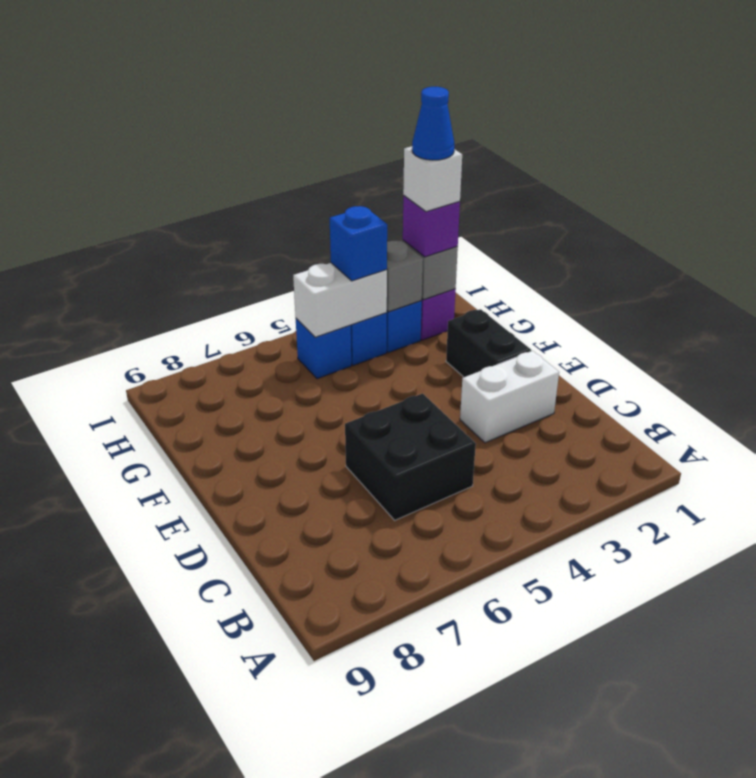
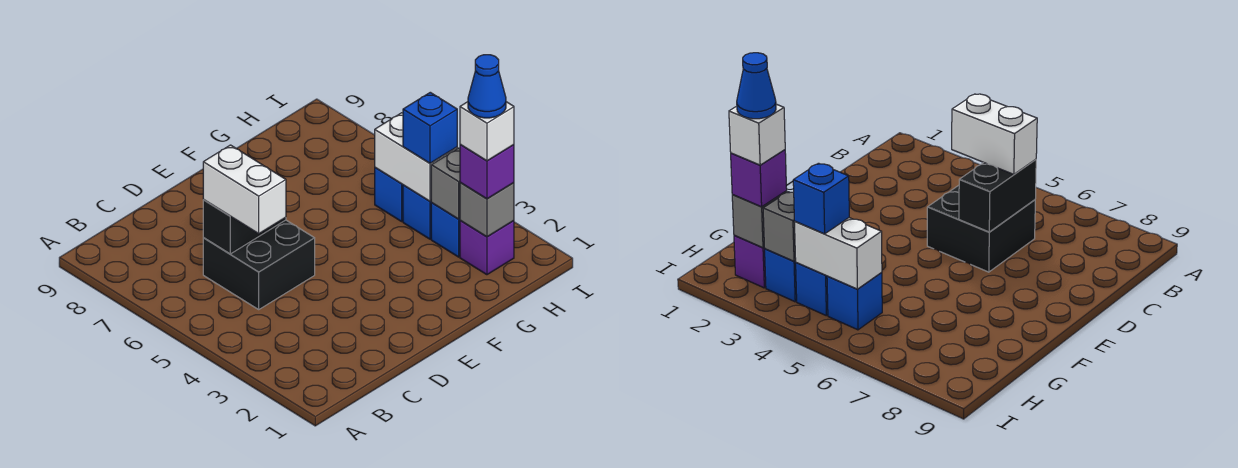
white 1x2 brick [460,351,559,443] -> white 1x2 brick moved to [203,145,286,233]
black 1x2 brick [446,309,531,377] -> black 1x2 brick moved to [203,200,286,254]

